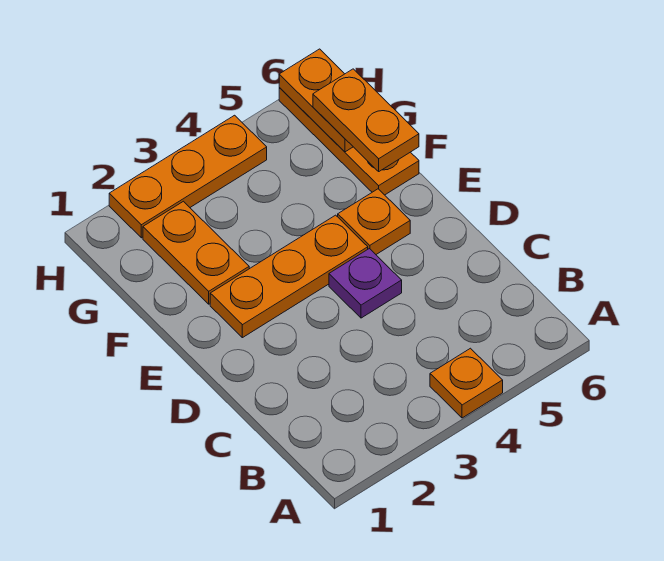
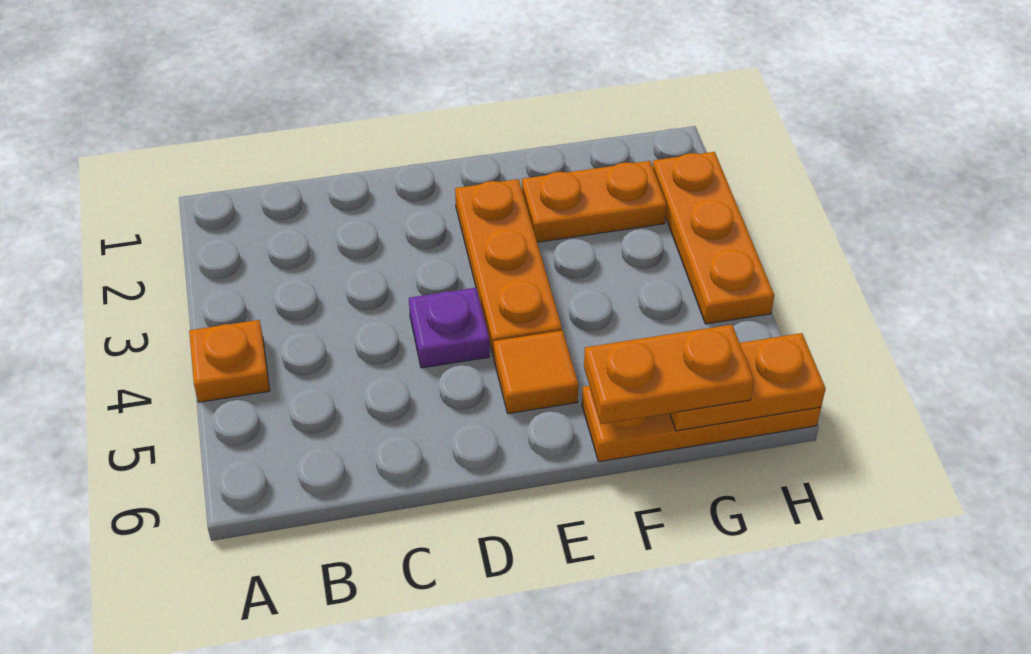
orange 1x1 plate [338,189,410,254] -> orange 1x1 tile [494,331,578,414]

